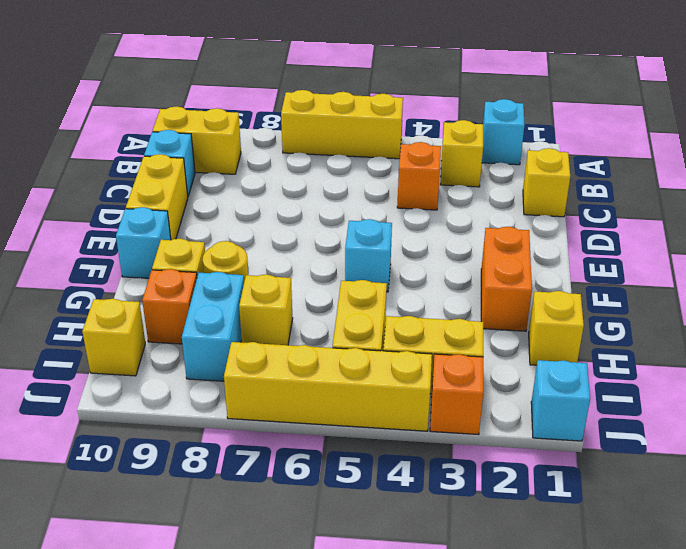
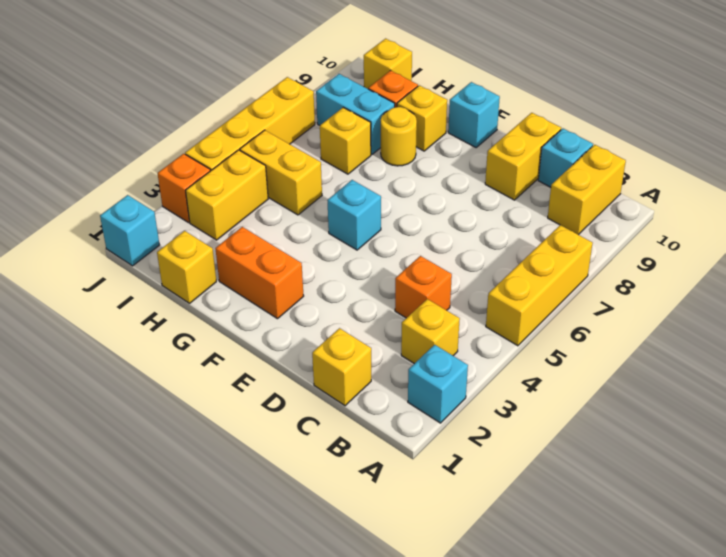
yellow 1x2 brick [126,154,188,240] -> yellow 1x2 brick turned to [485,113,561,200]

